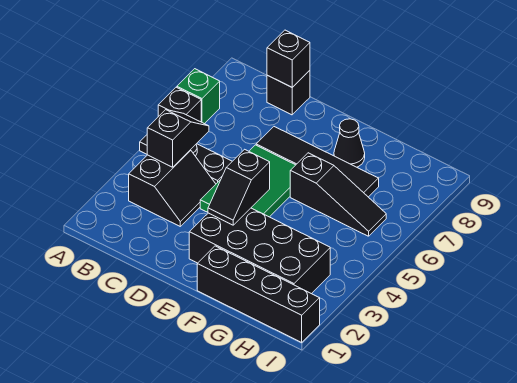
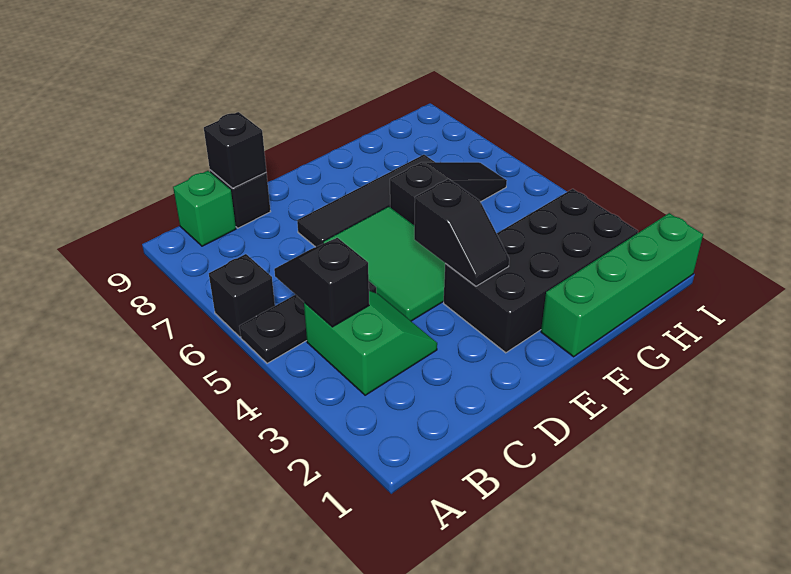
green 1x1 brick [177,69,220,124] -> green 1x1 brick moved to [173,171,236,246]
black 2x2 slope [129,150,216,226] -> green 2x2 slope [304,291,437,395]
black 1x4 brick [197,246,320,342] -> green 1x4 brick [541,213,703,357]
black 1x1 cone [334,119,365,167] -> none

